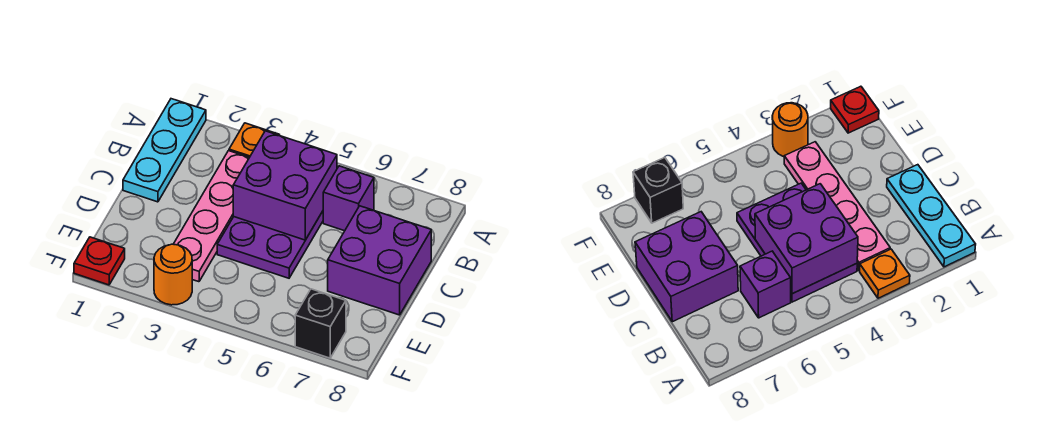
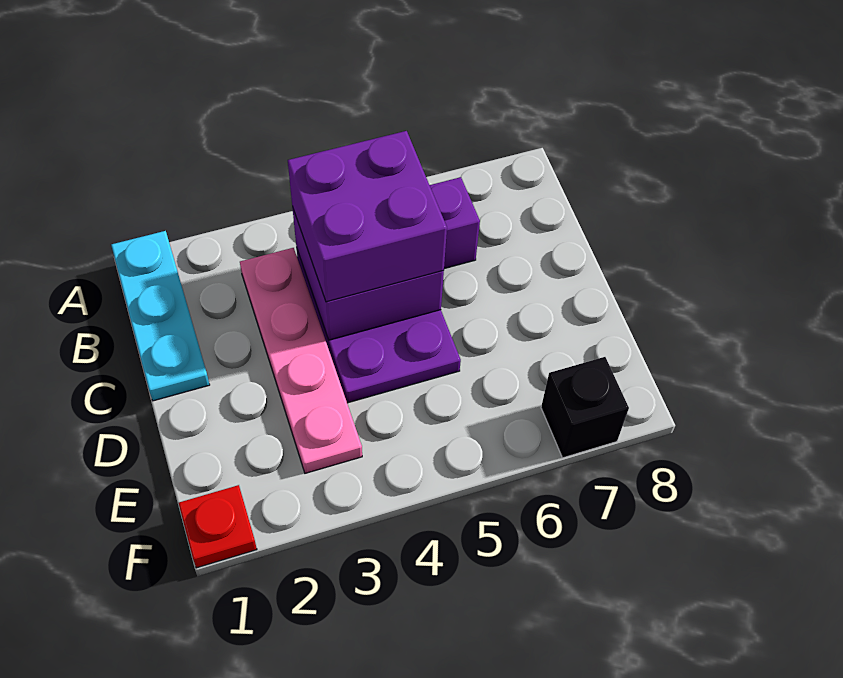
orange 1x1 plate [229,123,280,157] -> none
purple 2x2 brick [328,206,431,315] -> purple 2x2 brick moved to [288,131,447,302]
orange 1x1 round brick [154,244,192,305] -> none

